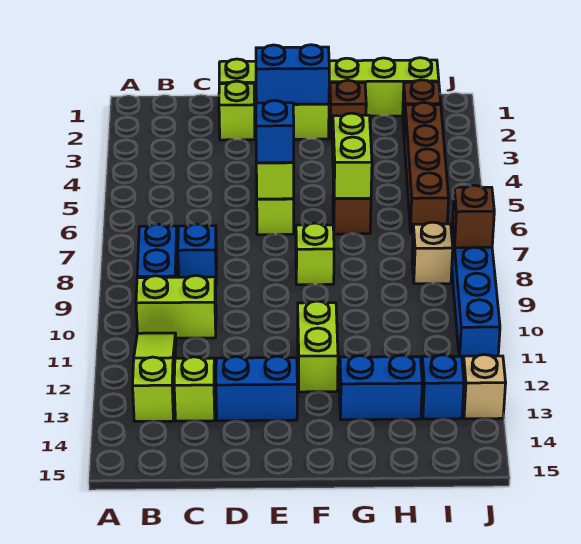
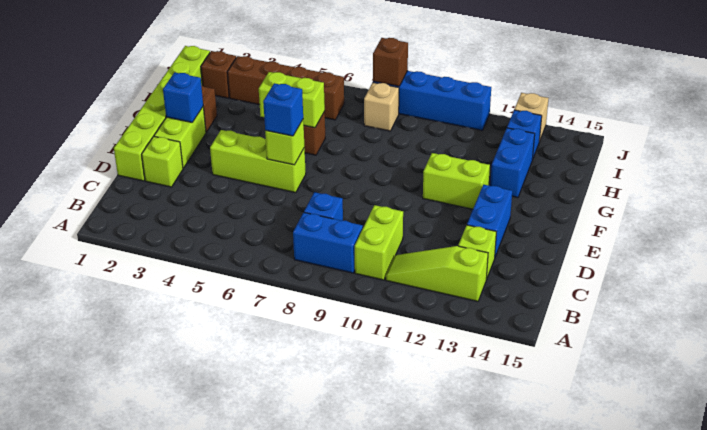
blue 1x2 brick [256,45,329,104] -> blue 1x1 brick [163,73,203,122]
lime 1x1 brick [296,223,334,285] -> none

